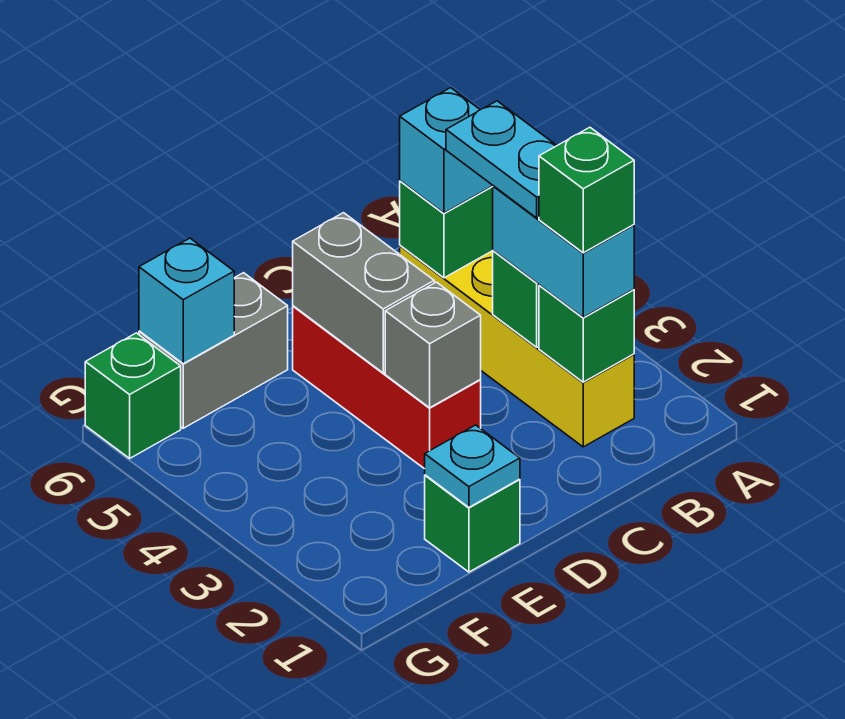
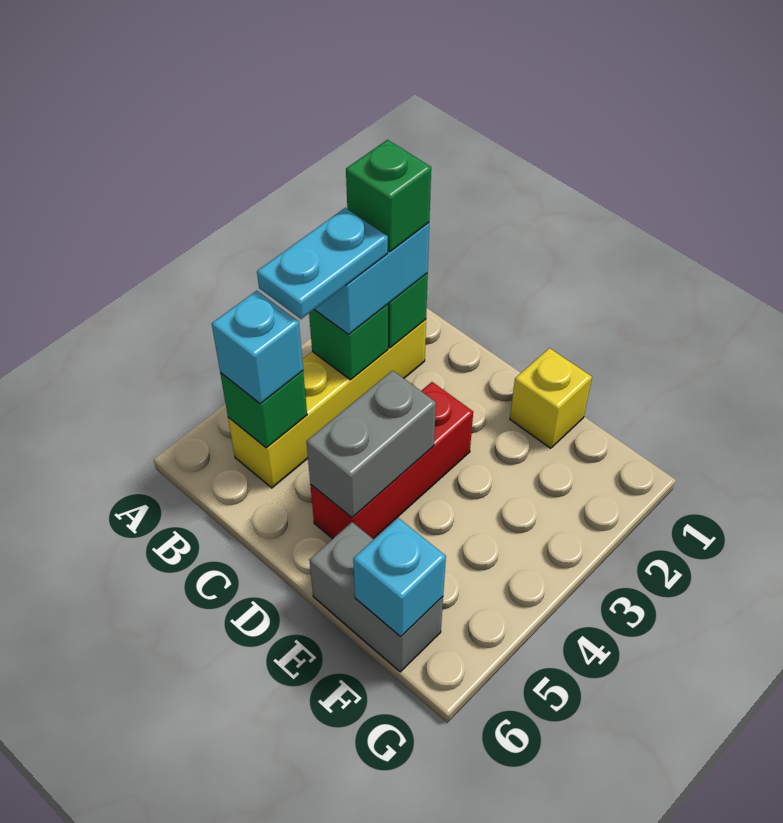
grey 1x1 brick [385,282,481,408] -> none
green 1x1 brick [425,475,520,572] -> yellow 1x1 brick [510,348,592,448]
cyan 1x1 plate [425,425,520,507] -> none
green 1x1 brick [85,333,181,458] -> none

